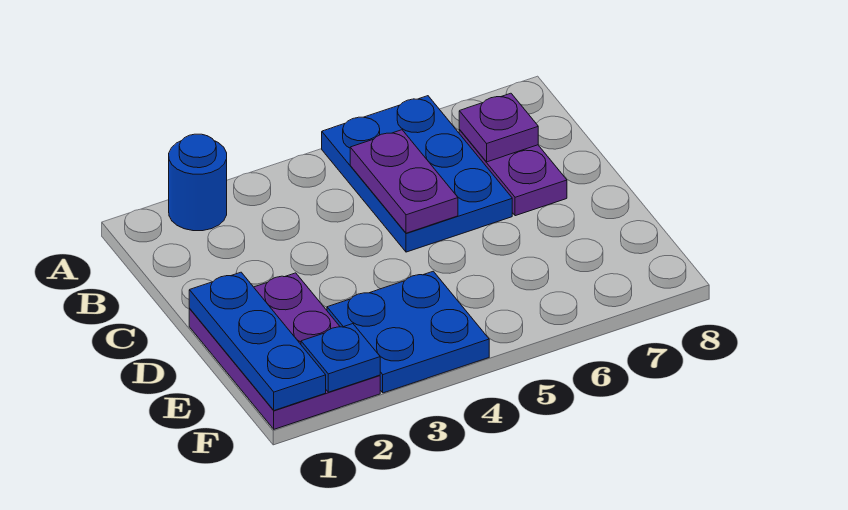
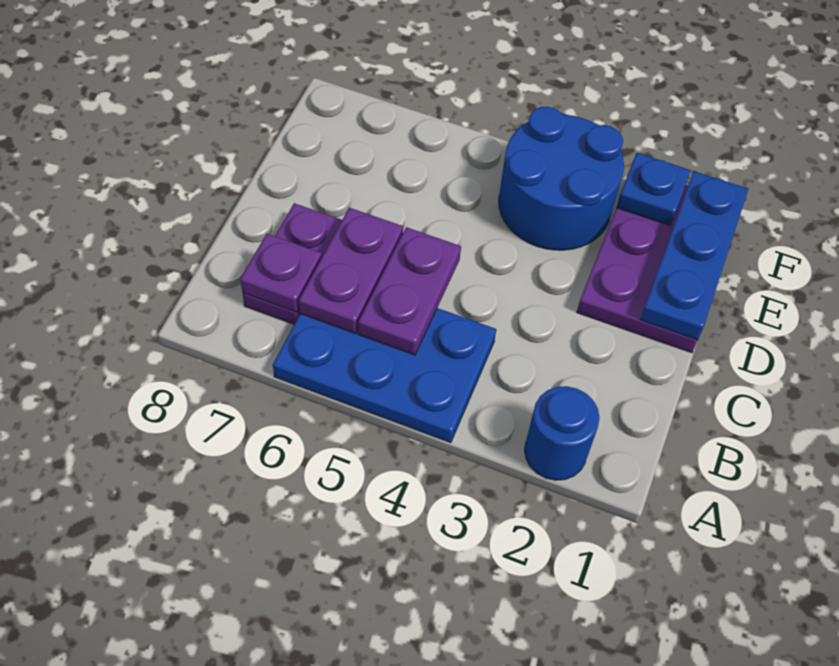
blue 2x3 plate [322,96,512,252] -> blue 2x3 plate turned to [273,308,496,443]
none -> purple 1x2 plate [299,208,403,333]
blue 2x2 plate [327,271,489,393] -> blue 2x2 round brick [499,107,624,250]

